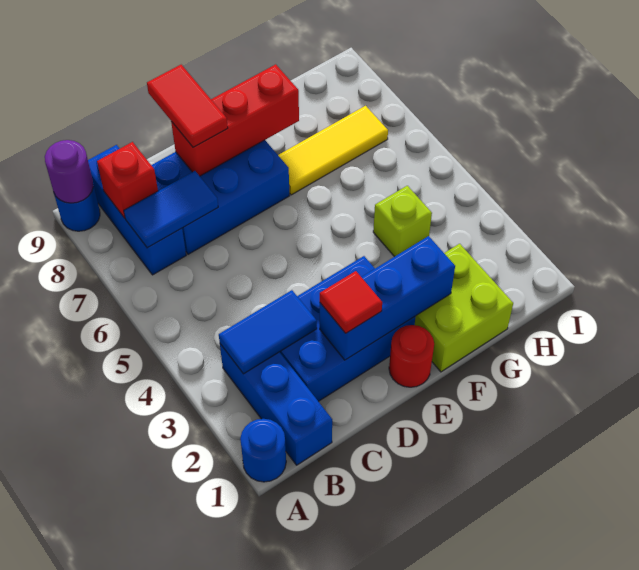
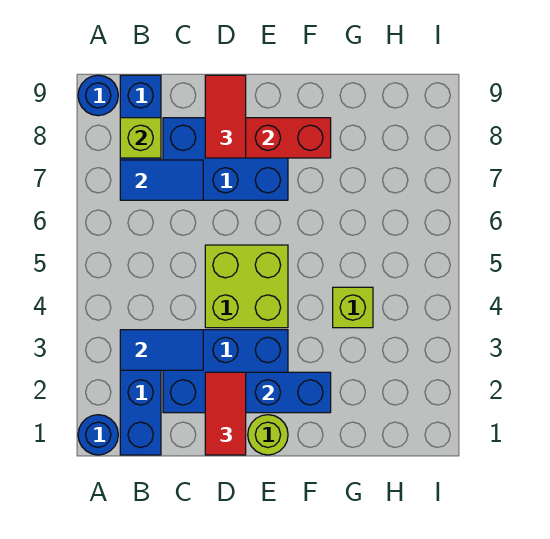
purple 1x1 round brick [45,140,93,203] -> none
red 1x1 brick [97,142,158,218] -> lime 1x1 brick [120,118,161,158]
red 1x1 tile [320,271,382,333] -> red 1x2 tile [205,372,246,455]
red 1x1 round brick [389,325,434,387] -> lime 1x1 round brick [248,415,288,455]
lime 2x2 brick [415,244,513,372] -> lime 2x2 brick moved to [205,245,288,328]
yellow 1x3 tile [278,106,388,195] -> none

